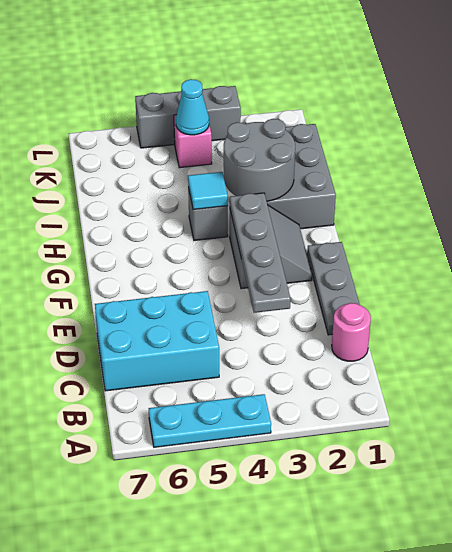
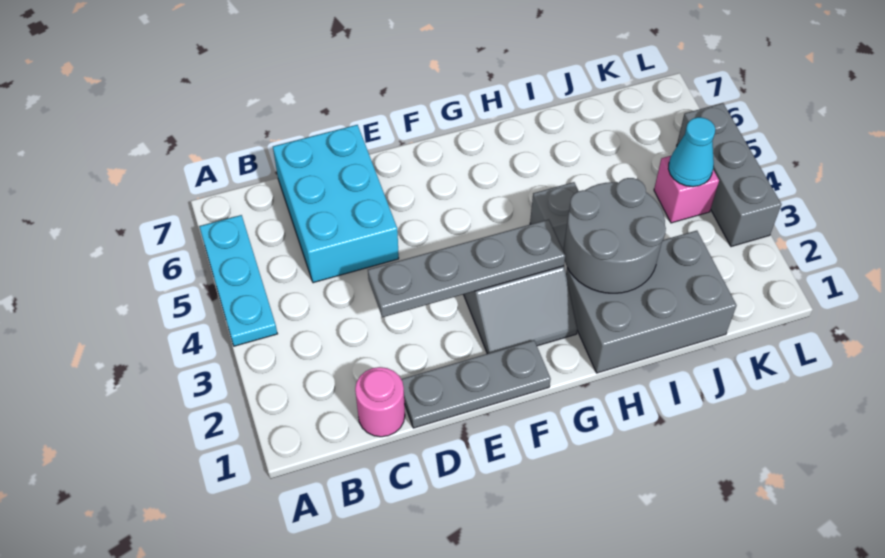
cyan 1x1 tile [188,172,228,210] -> none

